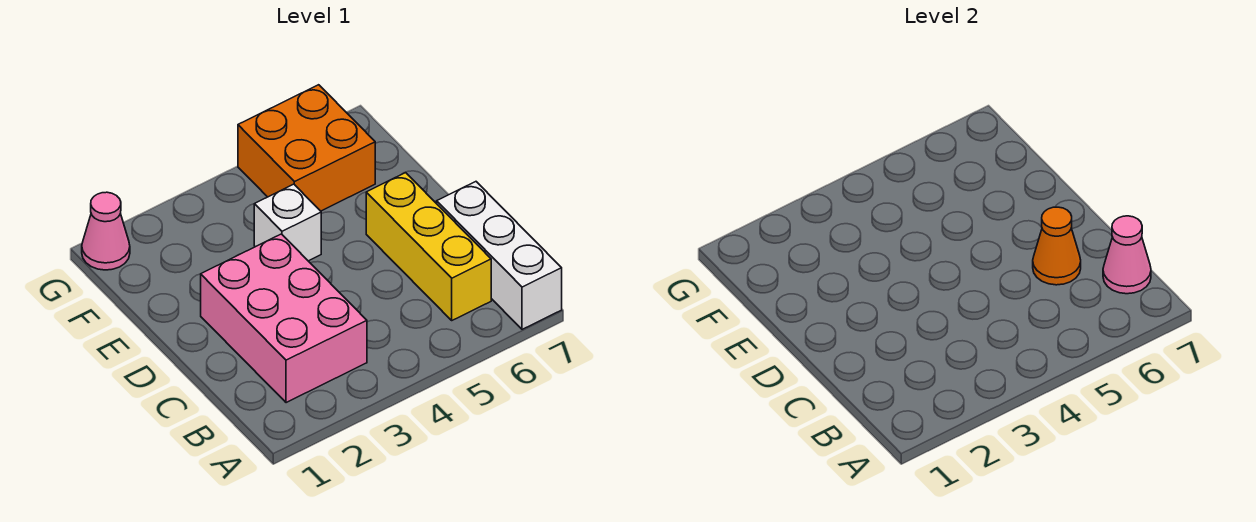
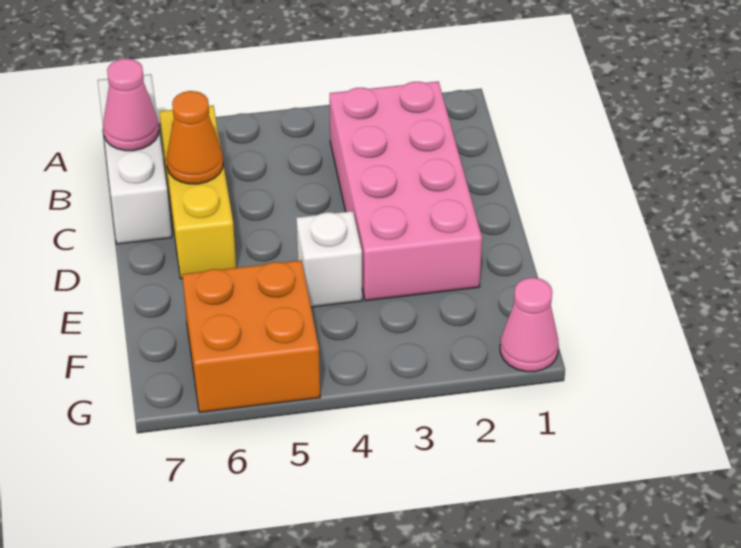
pink 2x3 brick [201,234,367,403] -> pink 2x4 brick [330,82,482,301]

